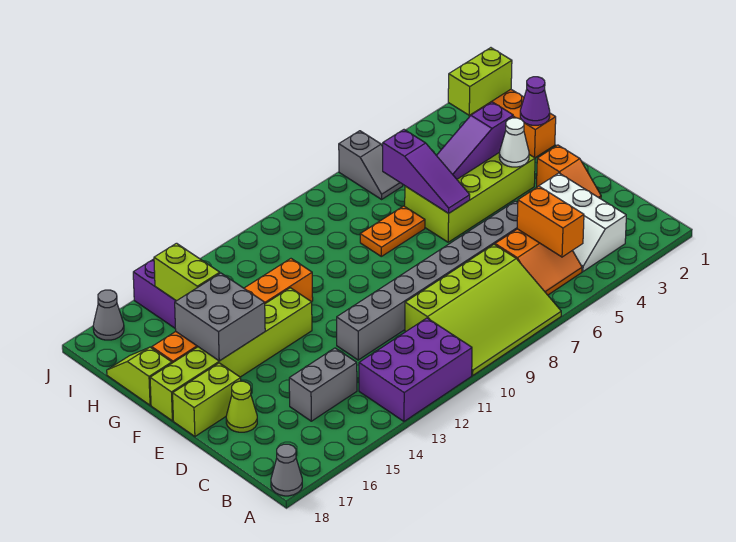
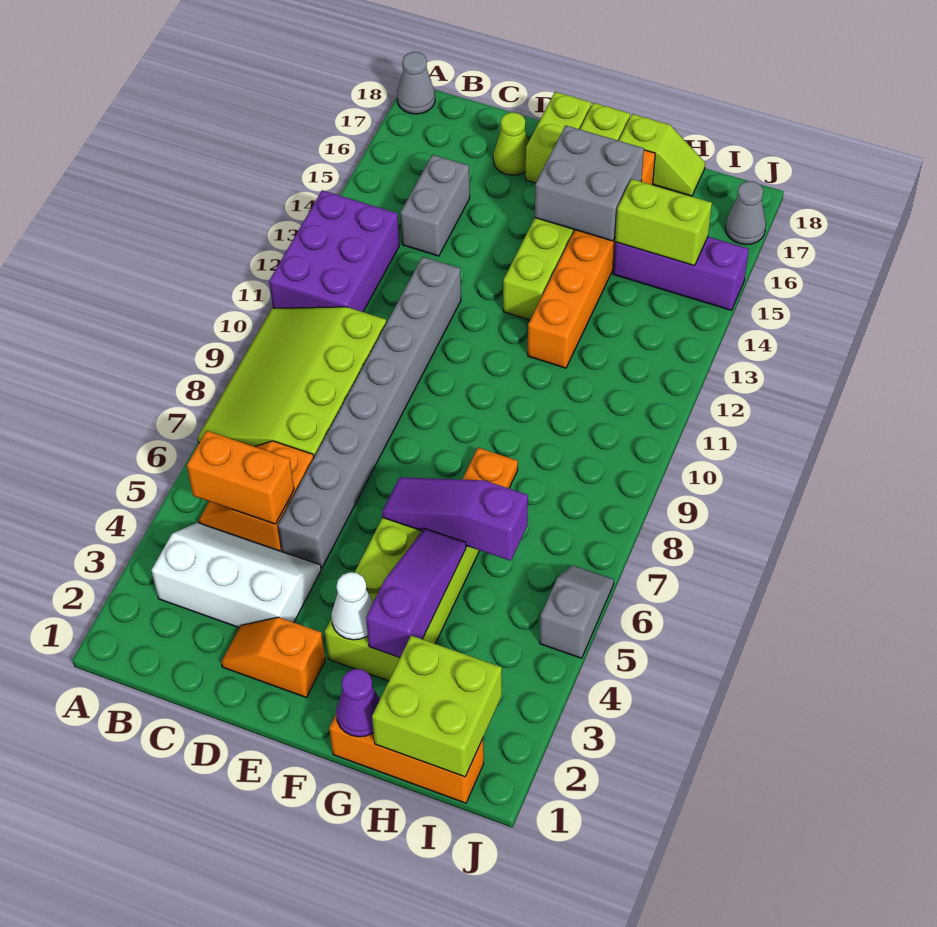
lime 1x2 brick [448,48,512,115] -> lime 2x2 brick [372,636,502,777]
grey 1x2 slope [339,131,403,199] -> grey 1x2 slope turned to [540,565,614,658]

